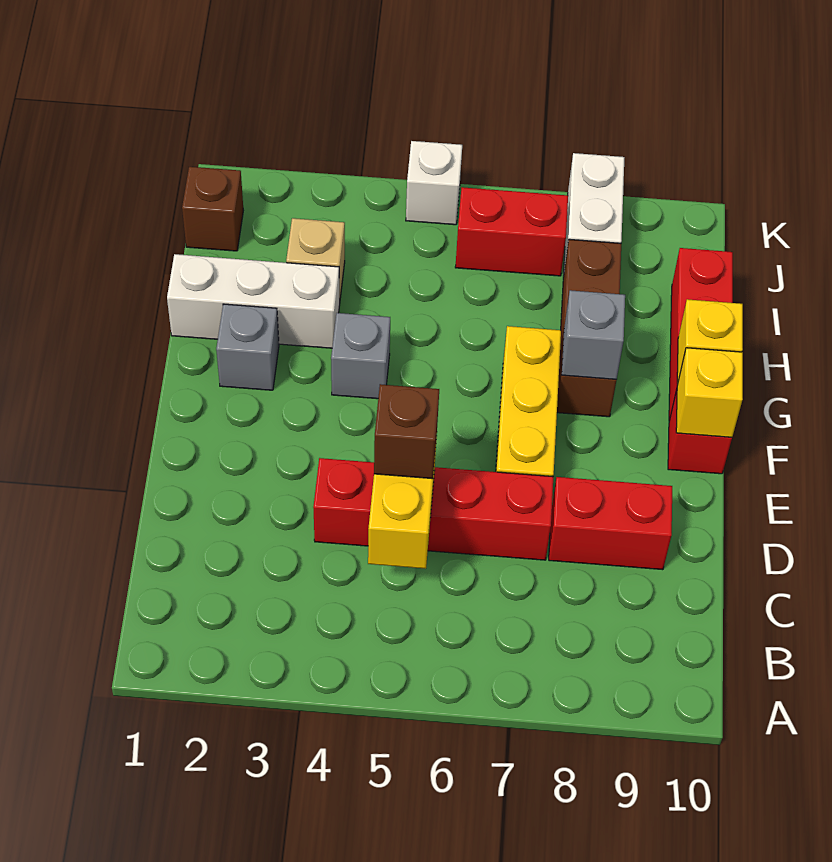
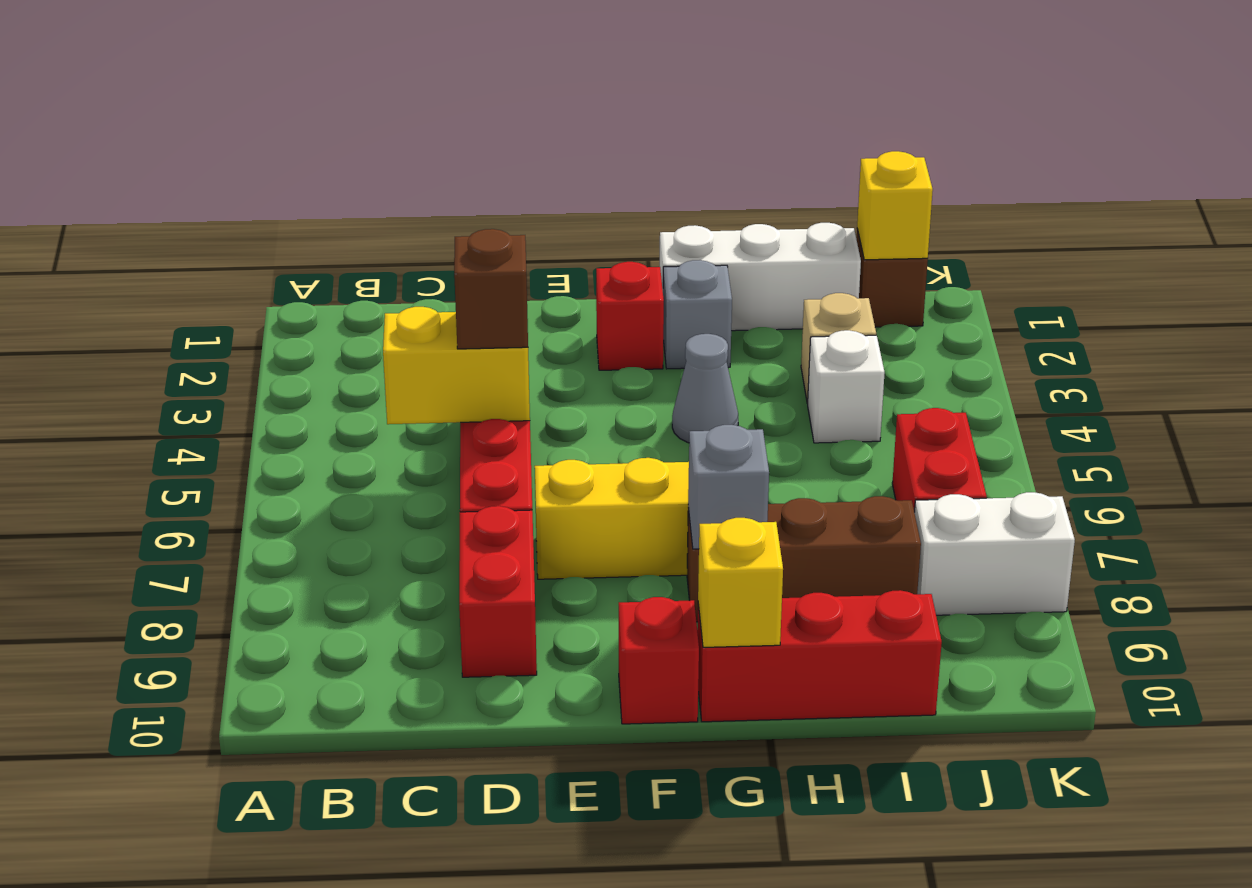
none -> red 1x1 brick [596,262,664,370]
yellow 1x1 brick [676,348,743,437] -> yellow 1x1 brick moved to [857,151,933,260]
grey 1x1 brick [331,313,390,399] -> grey 1x1 cone [672,334,738,443]
white 1x3 brick [167,254,340,348] -> white 1x3 brick turned to [660,223,861,331]
white 1x1 brick [406,141,462,225] -> white 1x1 brick moved to [807,330,885,443]

